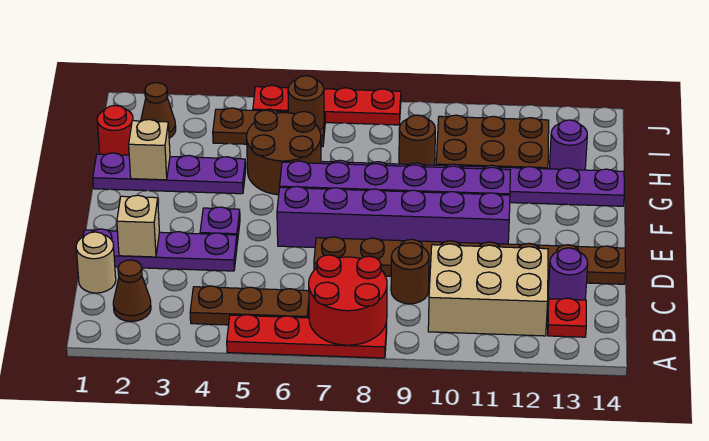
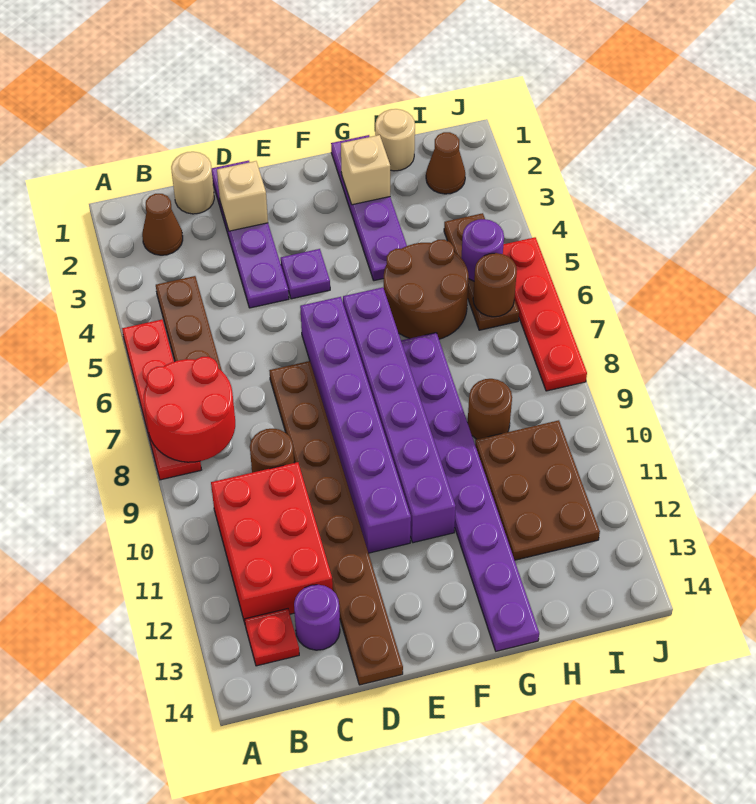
tan 2x3 brick [428,244,548,336] -> red 2x3 brick [211,462,333,623]
red 1x1 round brick [97,105,133,155] -> tan 1x1 round brick [375,109,415,171]
purple 1x1 round brick [550,120,587,170] -> purple 1x1 round brick moved to [461,219,504,281]

